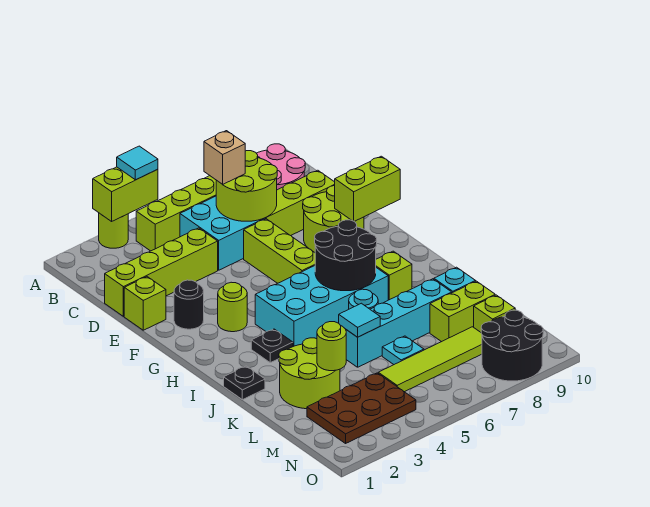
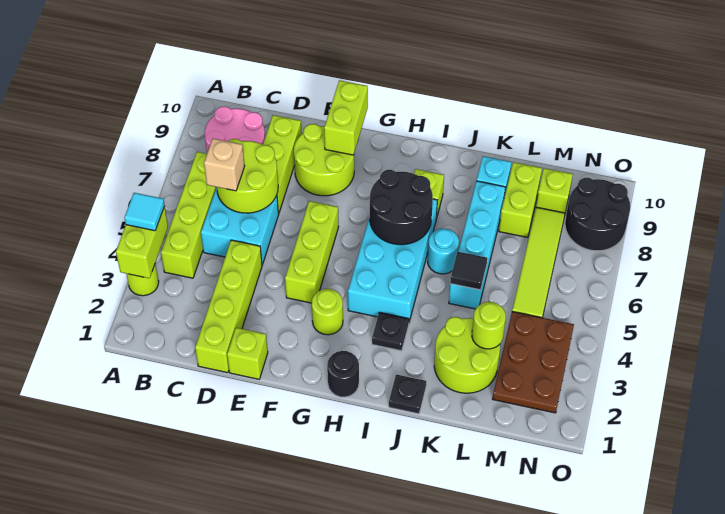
lime 1x3 brick [244,219,315,283] -> lime 1x3 brick turned to [285,201,339,303]
black 1x1 round brick [174,280,204,329] -> black 1x1 round brick moved to [327,351,359,397]
cyan 1x1 tile [339,303,380,337] -> black 1x1 tile [450,252,487,290]
cyan 1x1 plate [382,336,424,364] -> none

